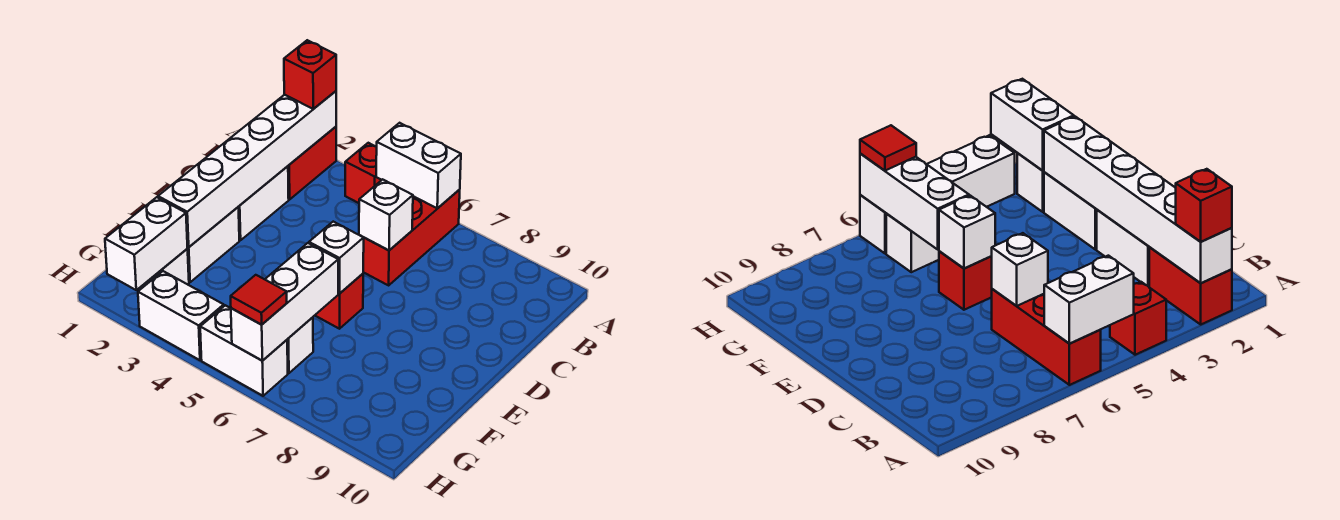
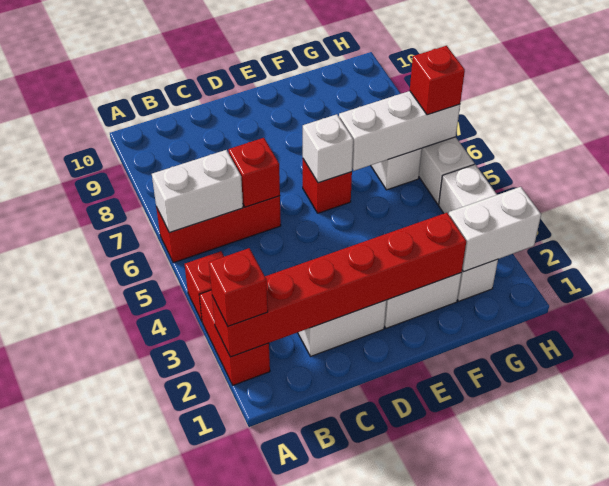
red 1x2 brick [288,127,336,199] -> red 1x2 brick turned to [200,290,270,385]
white 1x6 brick [158,91,336,247] -> red 1x6 brick [212,213,466,357]
white 1x2 brick [376,123,461,208] -> white 1x2 brick turned to [152,150,243,233]
white 1x1 brick [359,179,413,250] -> red 1x1 brick [228,138,280,207]
red 1x1 tile [231,275,287,324] -> red 1x1 brick [410,46,465,115]

